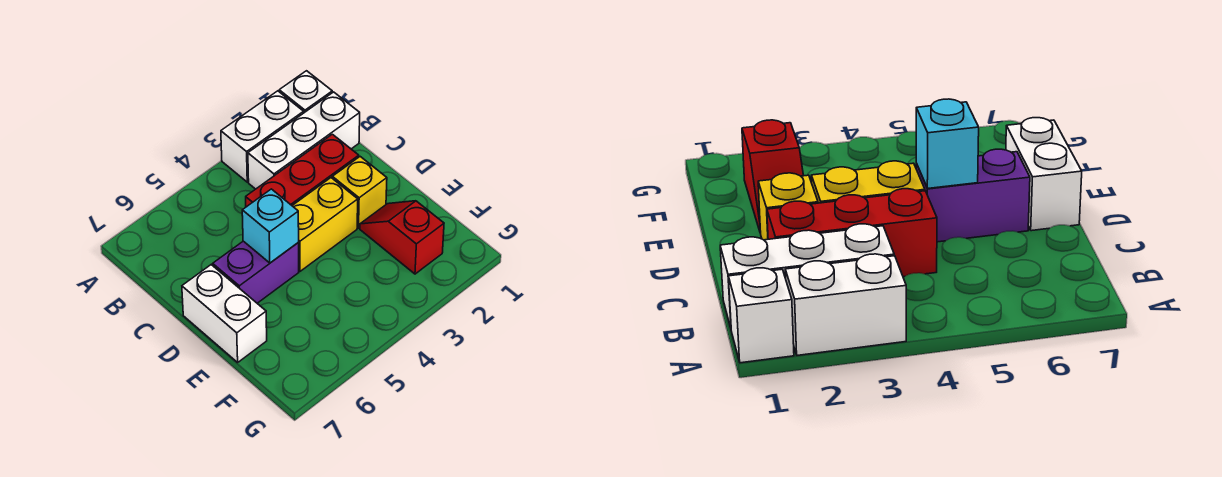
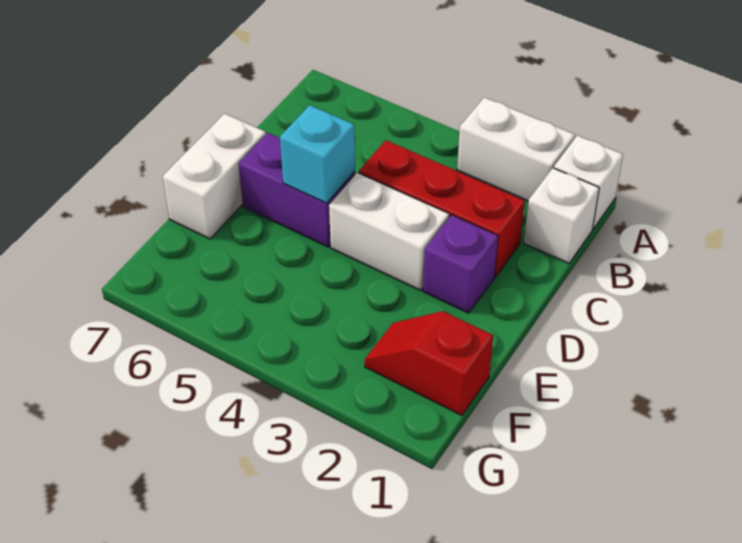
white 1x3 brick [248,92,360,189] -> white 1x1 brick [524,168,599,263]
yellow 1x1 brick [332,157,387,228] -> purple 1x1 brick [423,215,498,313]
yellow 1x2 brick [292,178,358,271] -> white 1x2 brick [329,173,449,290]
red 1x2 slope [360,201,444,274] -> red 1x2 slope turned to [364,311,493,415]

